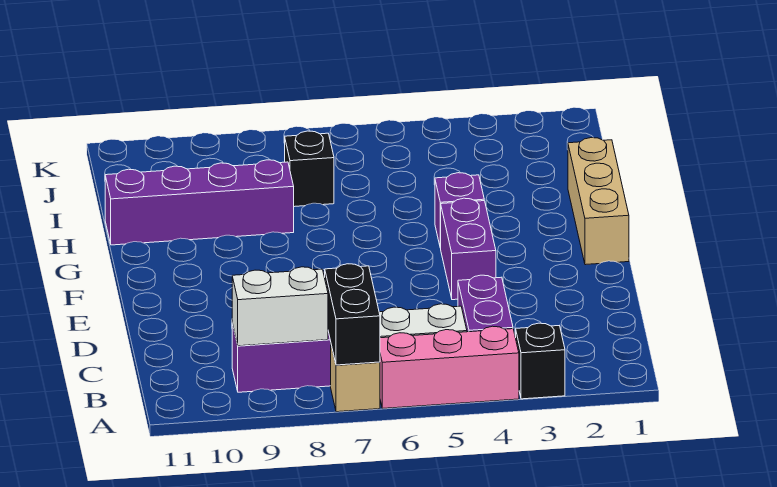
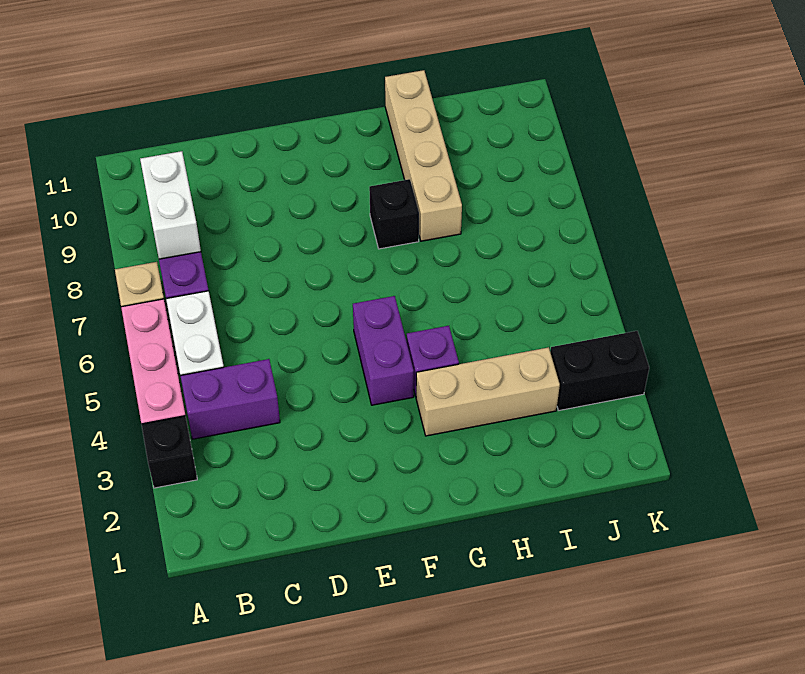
black 1x2 brick [325,264,380,365] -> black 1x2 brick moved to [550,331,649,410]
purple 1x2 brick [441,198,496,300] -> purple 1x2 brick turned to [353,296,414,405]
tan 1x3 brick [568,138,629,265] -> tan 1x3 brick moved to [416,347,560,436]
purple 1x4 brick [105,160,294,245] -> tan 1x4 brick [385,70,462,241]
black 1x1 brick [285,131,334,207] -> black 1x1 brick moved to [369,179,419,249]

